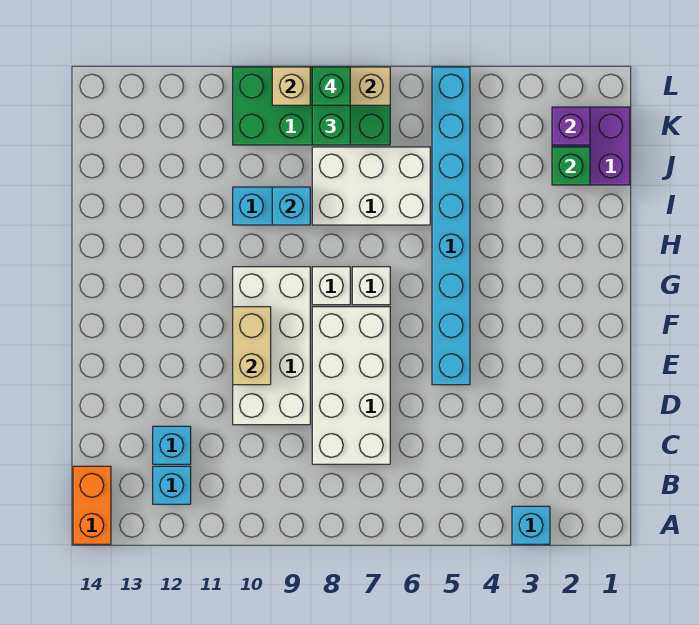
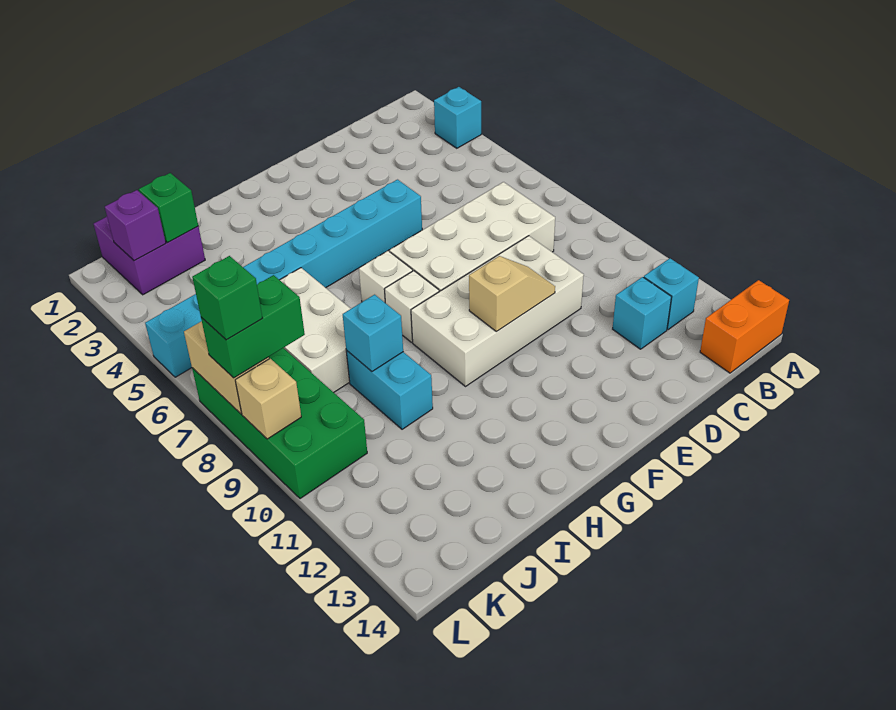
tan 1x2 brick [233,307,271,385] -> tan 1x2 slope [469,256,555,332]

